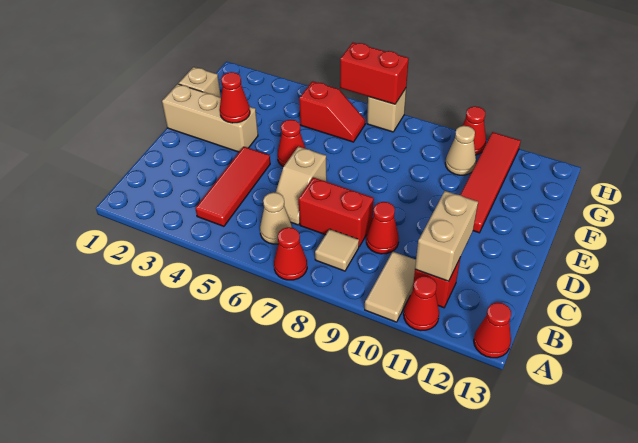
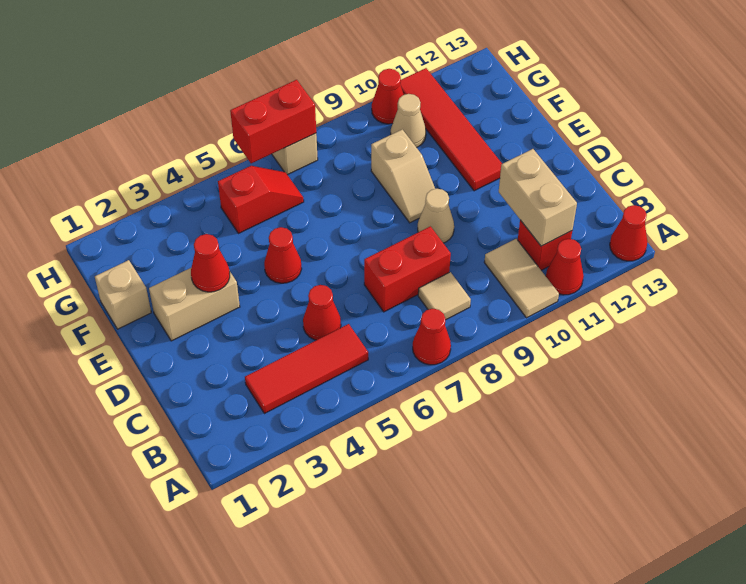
red 1x3 tile [195,147,270,226] -> red 1x3 tile turned to [245,324,368,414]
tan 1x1 cone [260,192,292,244] -> tan 1x1 cone moved to [418,189,454,243]
tan 1x2 slope [276,146,327,225] -> tan 1x2 slope moved to [371,129,435,223]
red 1x1 cone [366,202,399,254] -> red 1x1 cone moved to [303,285,341,340]
tan 1x3 brick [162,84,258,152] -> tan 1x2 brick [149,268,240,341]

